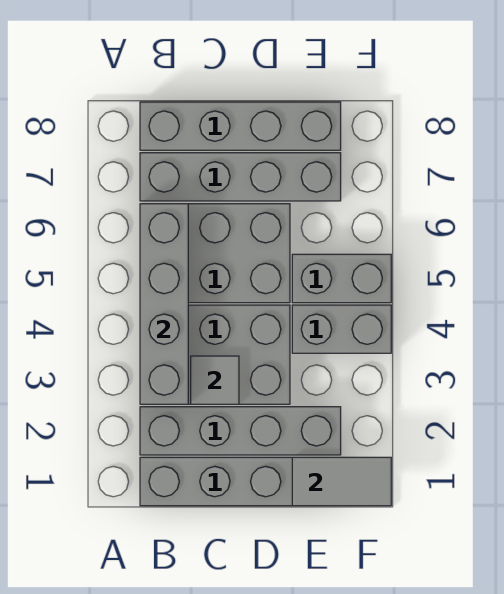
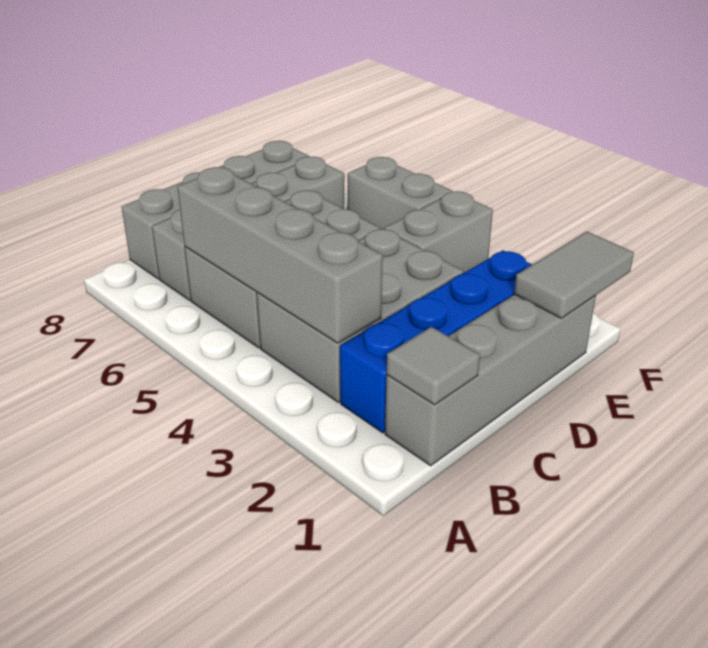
grey 1x4 brick [140,407,341,455] -> blue 1x4 brick [340,251,532,433]
grey 1x1 tile [191,356,239,404] -> grey 1x1 tile moved to [387,327,480,405]
grey 1x2 brick [292,254,391,303] -> grey 1x2 brick turned to [348,157,453,229]

